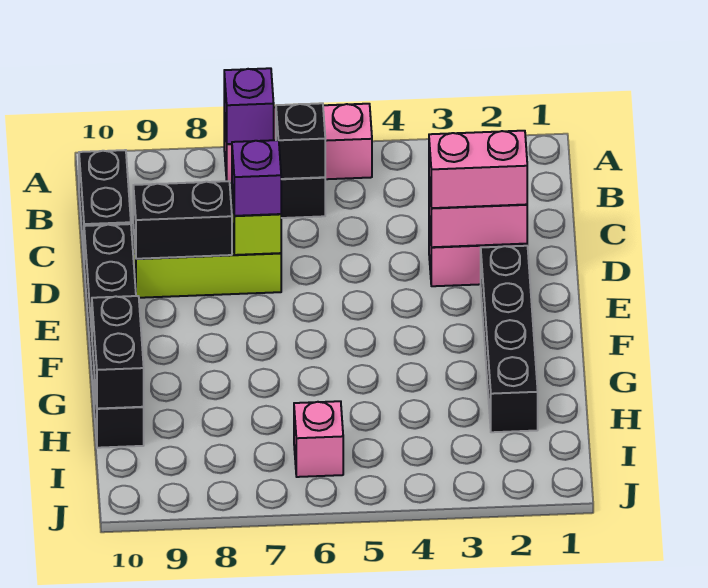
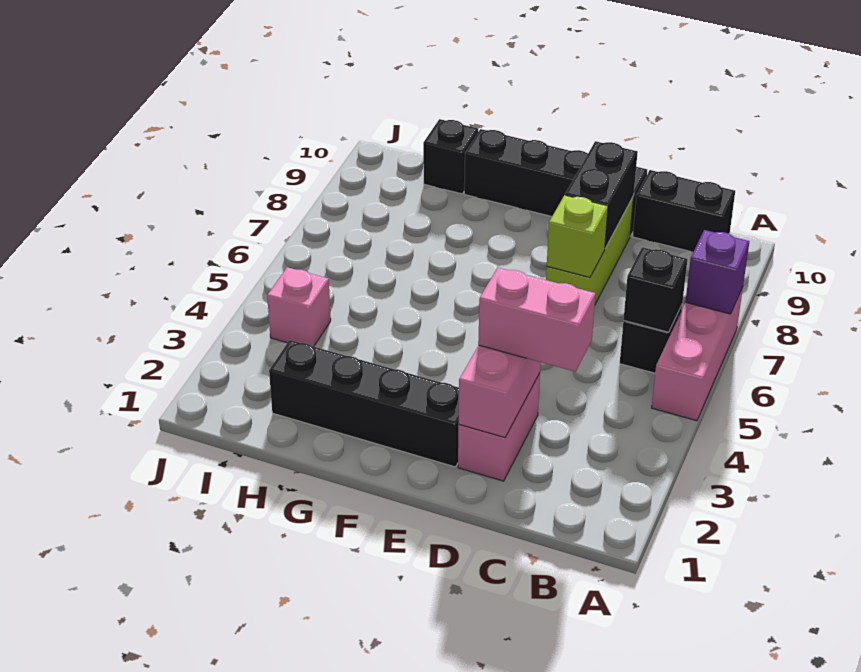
pink 1x2 brick [429,131,527,208] -> pink 1x2 brick turned to [478,267,595,372]
purple 1x1 brick [232,140,281,216] -> none
black 1x2 brick [92,296,144,409] -> none
pink 1x1 brick [294,401,343,477] -> pink 1x1 brick moved to [267,267,331,347]

